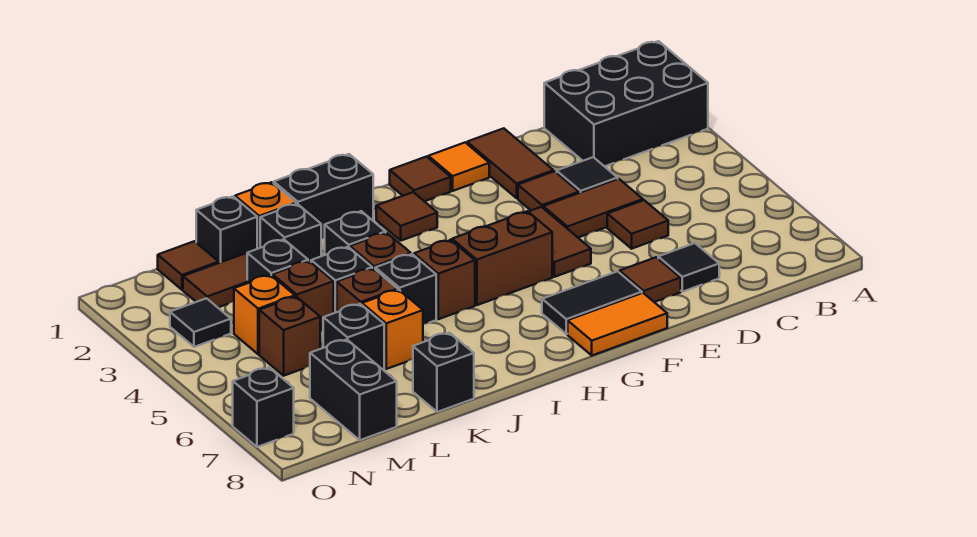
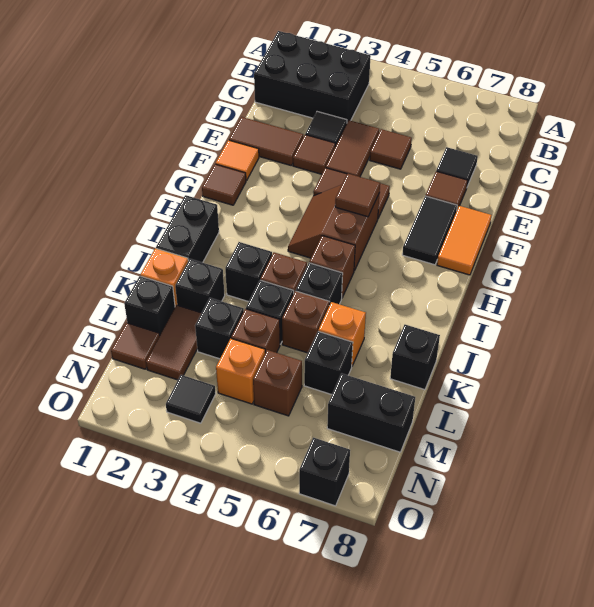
black 2x3 brick [544,41,708,166] -> black 2x3 brick turned to [254,31,371,123]
brown 1x1 tile [376,192,437,241] -> brown 1x1 tile moved to [335,174,380,217]

